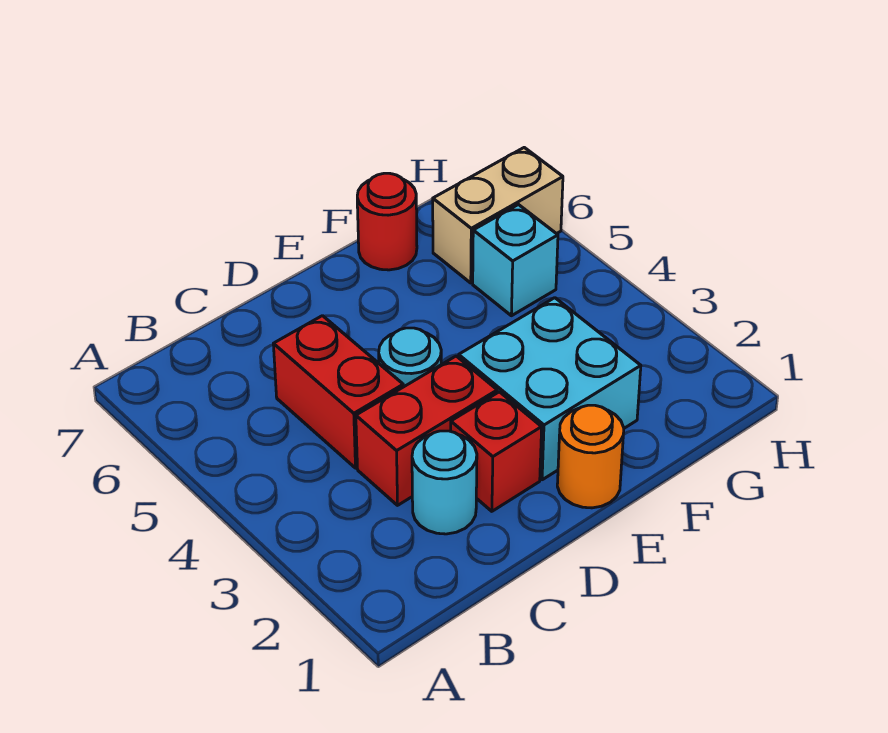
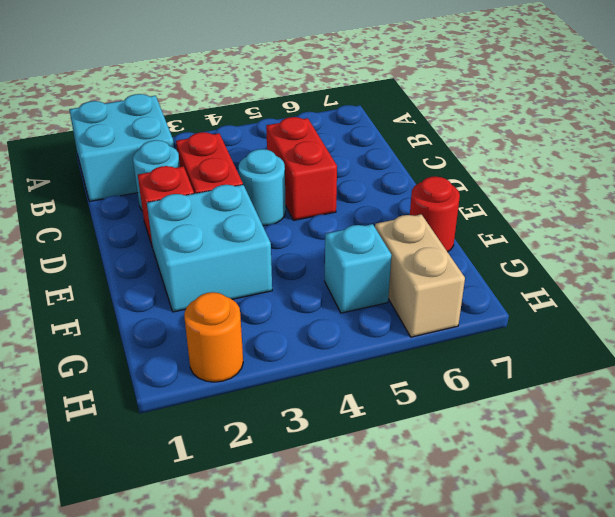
none -> cyan 2x2 brick [69,94,174,201]
red 1x2 brick [273,316,403,468] -> red 1x2 brick turned to [266,117,337,220]
orange 1x1 round brick [557,405,624,508] -> orange 1x1 round brick moved to [184,292,243,382]

